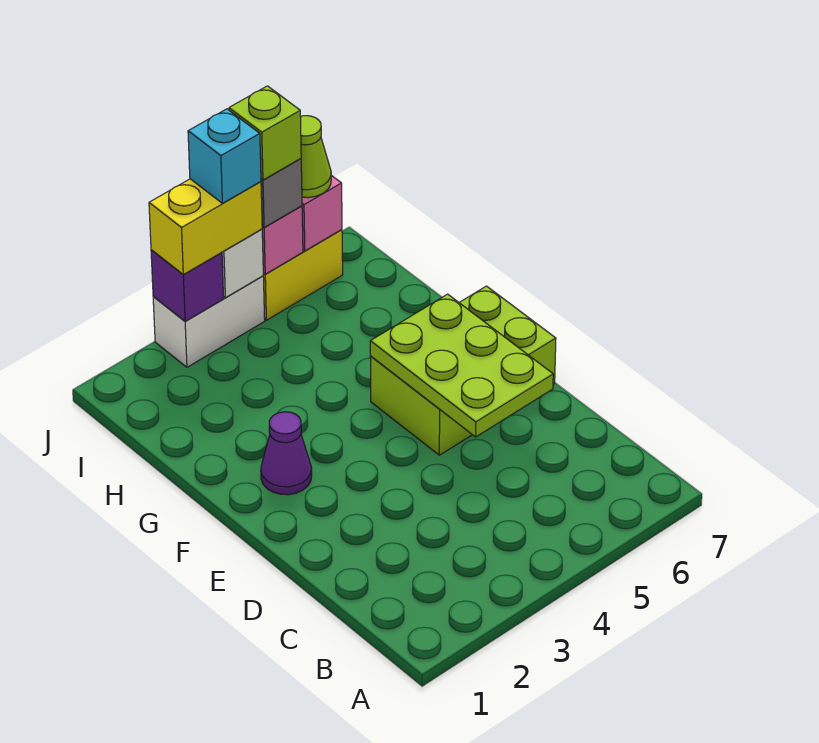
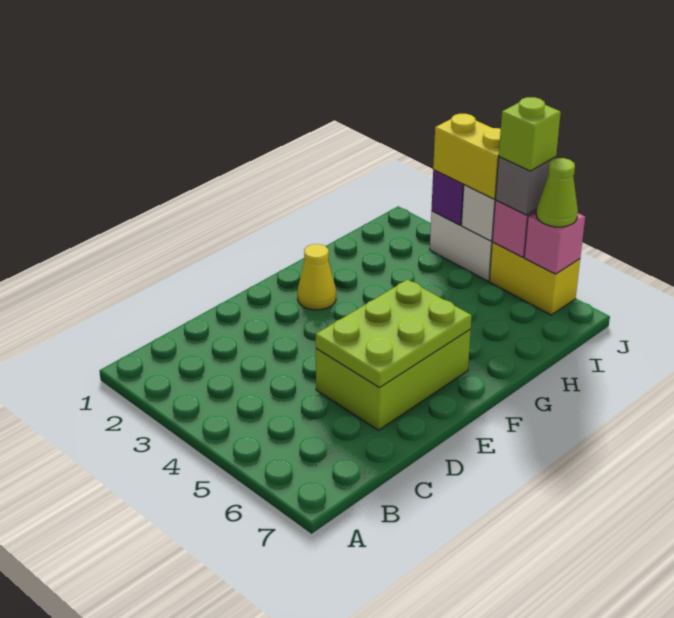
lime 2x3 brick [370,286,556,455] -> lime 2x3 brick turned to [316,330,471,430]
purple 1x1 cone [261,412,312,495] -> yellow 1x1 cone [297,244,336,310]
cyan 1x1 brick [188,109,261,203] -> none

